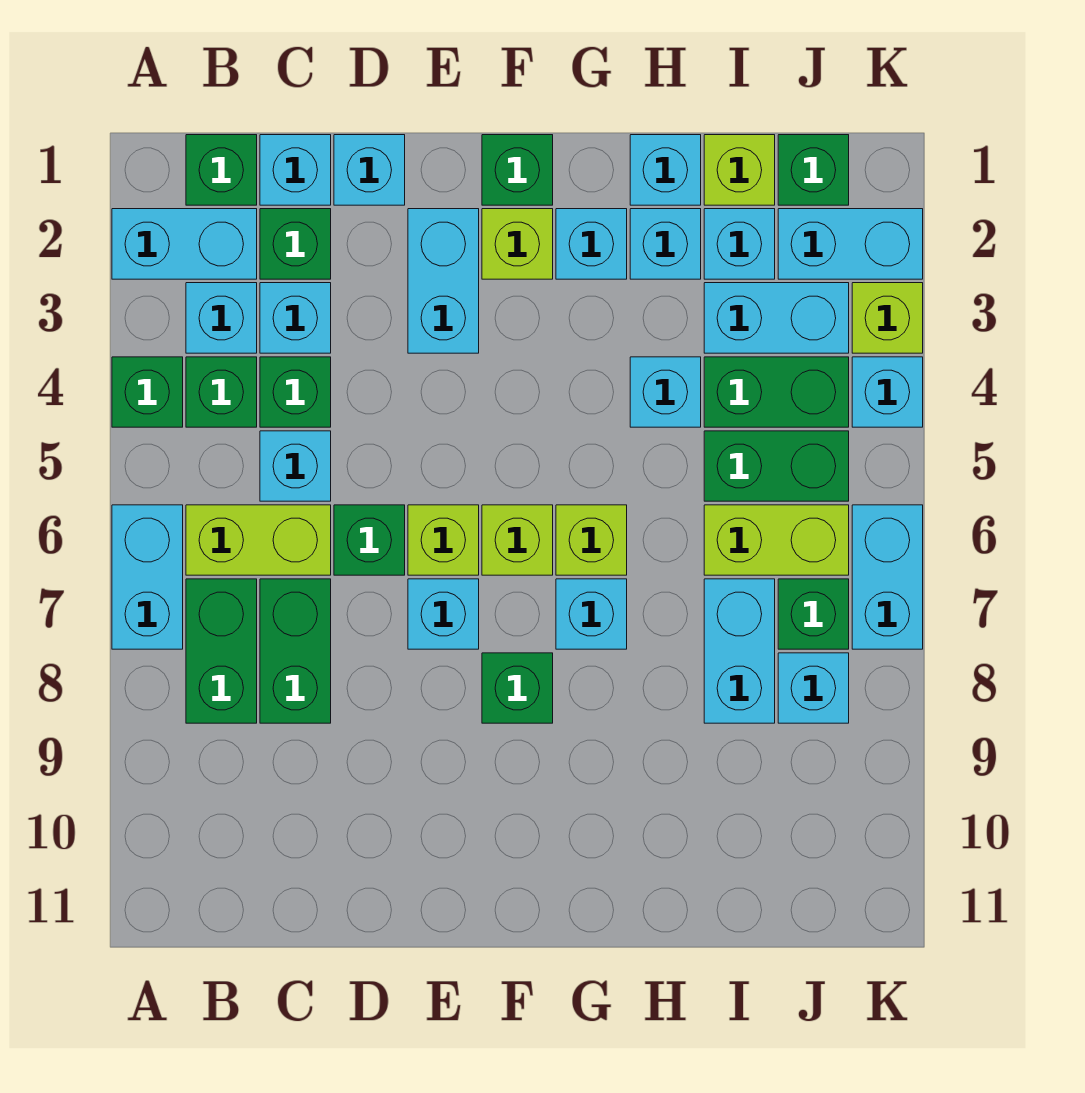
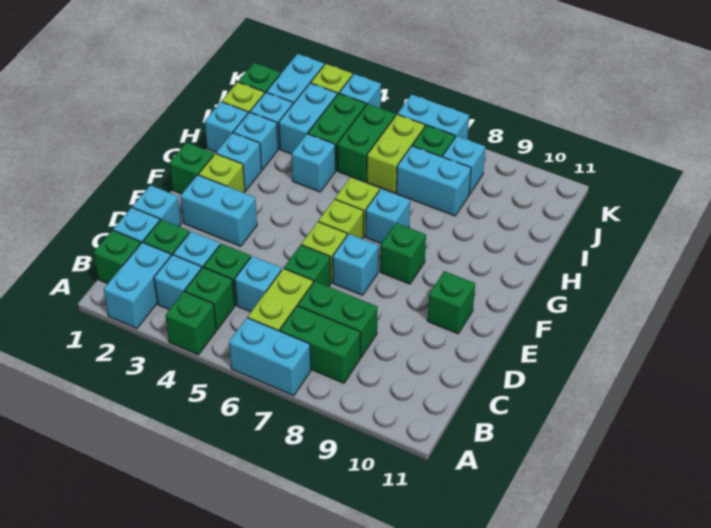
none -> green 1x1 brick [428,271,475,334]

